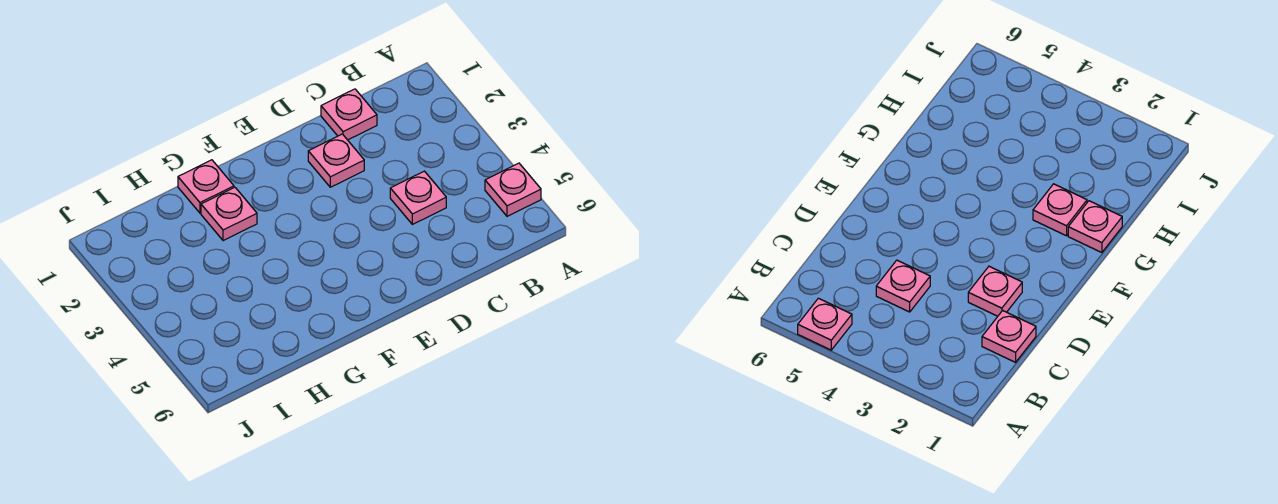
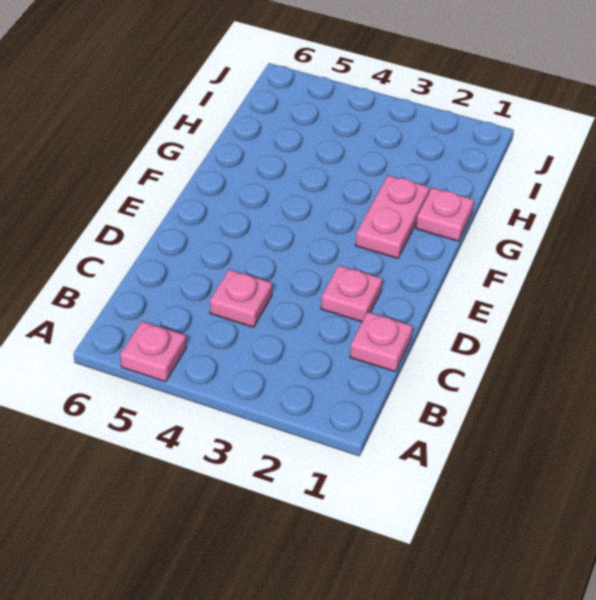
pink 1x1 plate [201,187,257,241] -> pink 1x2 plate [355,175,430,258]

